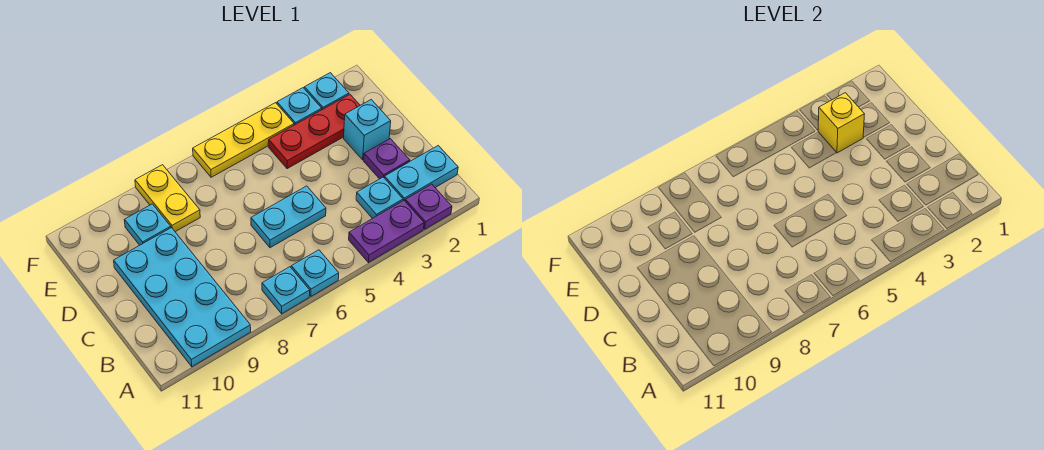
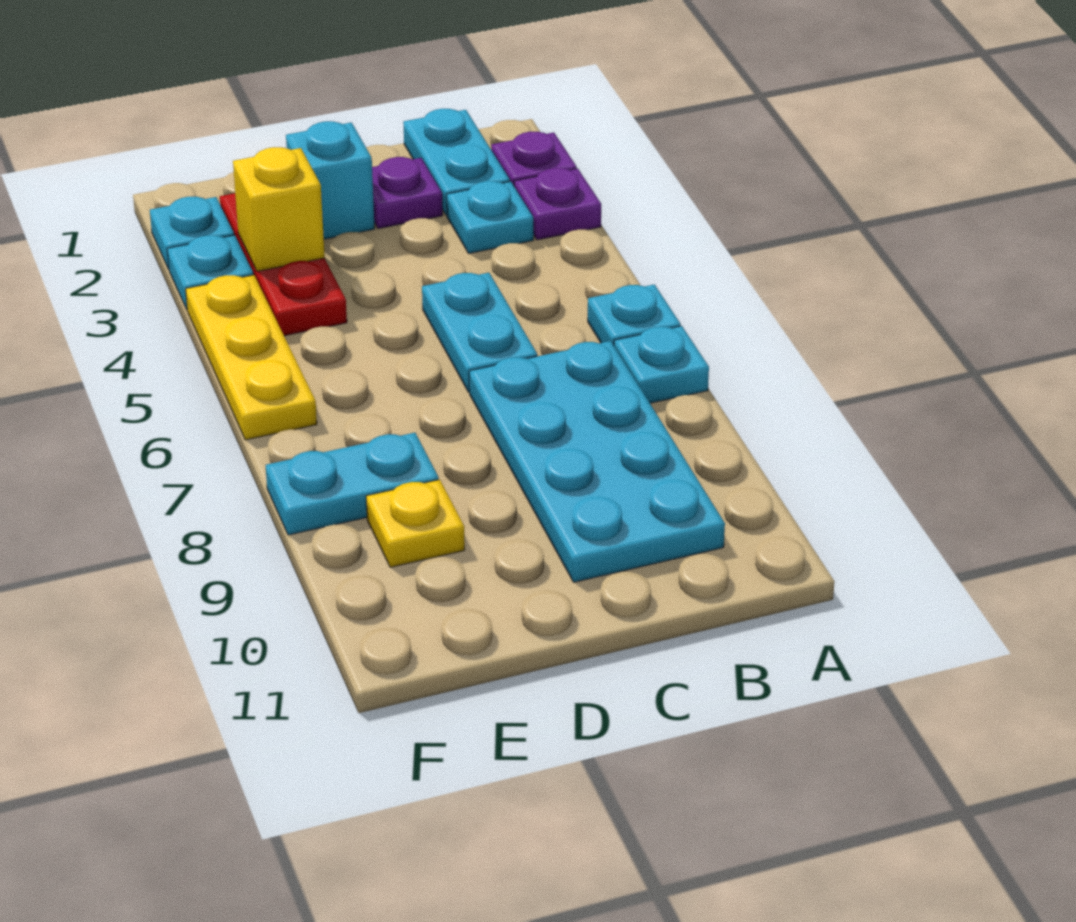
purple 1x2 plate [349,201,424,263] -> purple 1x1 plate [514,168,601,240]
cyan 2x4 plate [114,228,251,367] -> cyan 2x4 plate turned to [469,341,725,582]
yellow 1x2 plate [135,165,200,232] -> cyan 1x2 plate [266,433,439,535]
cyan 1x1 plate [124,204,171,245] -> yellow 1x1 plate [366,480,465,567]

